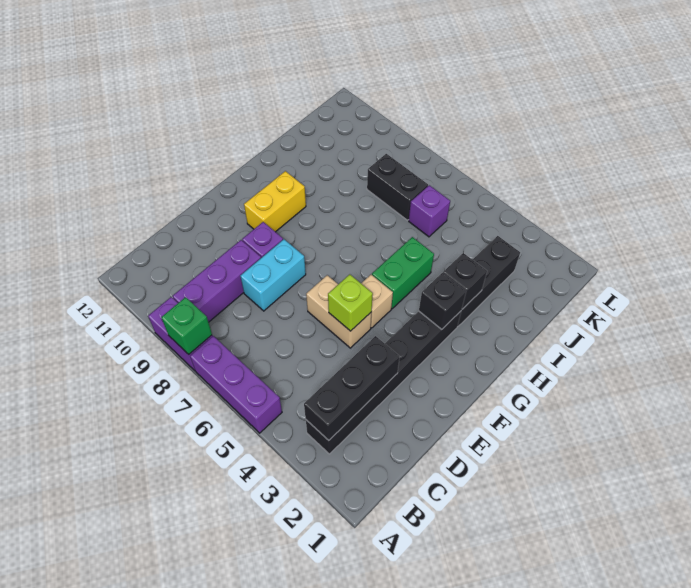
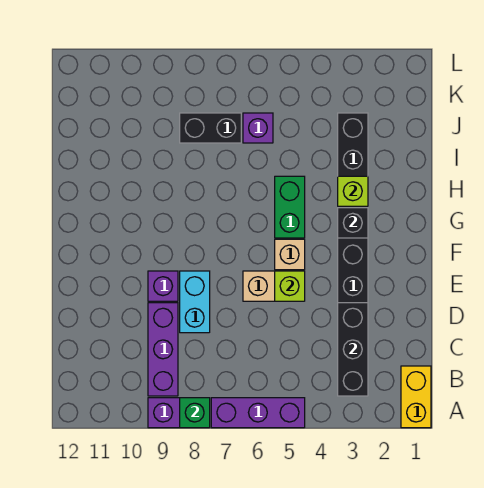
yellow 1x2 brick [244,171,306,232] -> yellow 1x2 brick moved to [401,366,431,428]
black 1x1 brick [443,253,487,309] -> lime 1x1 brick [338,176,368,206]

